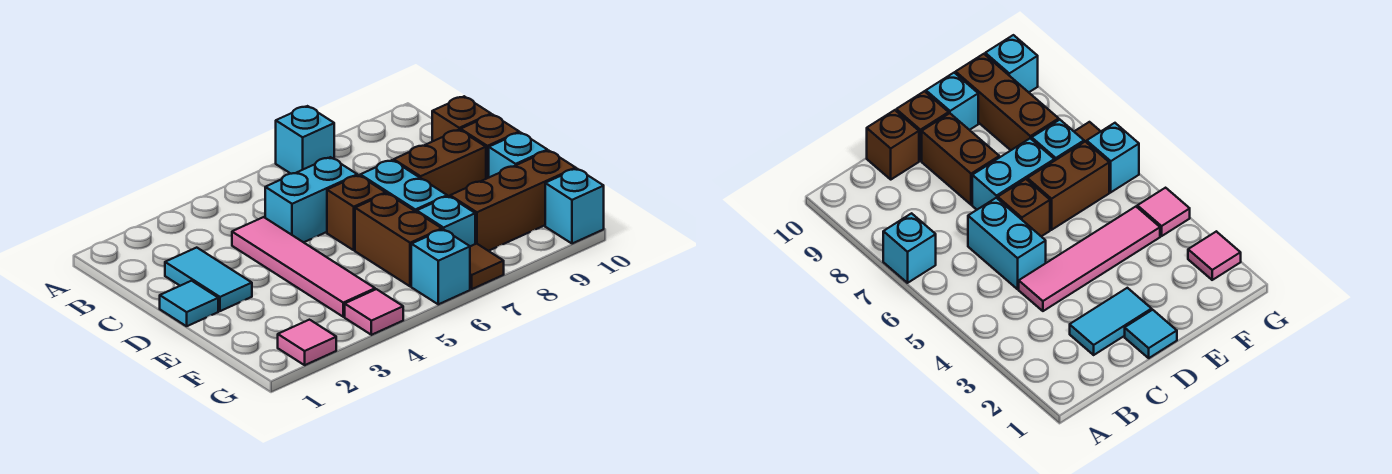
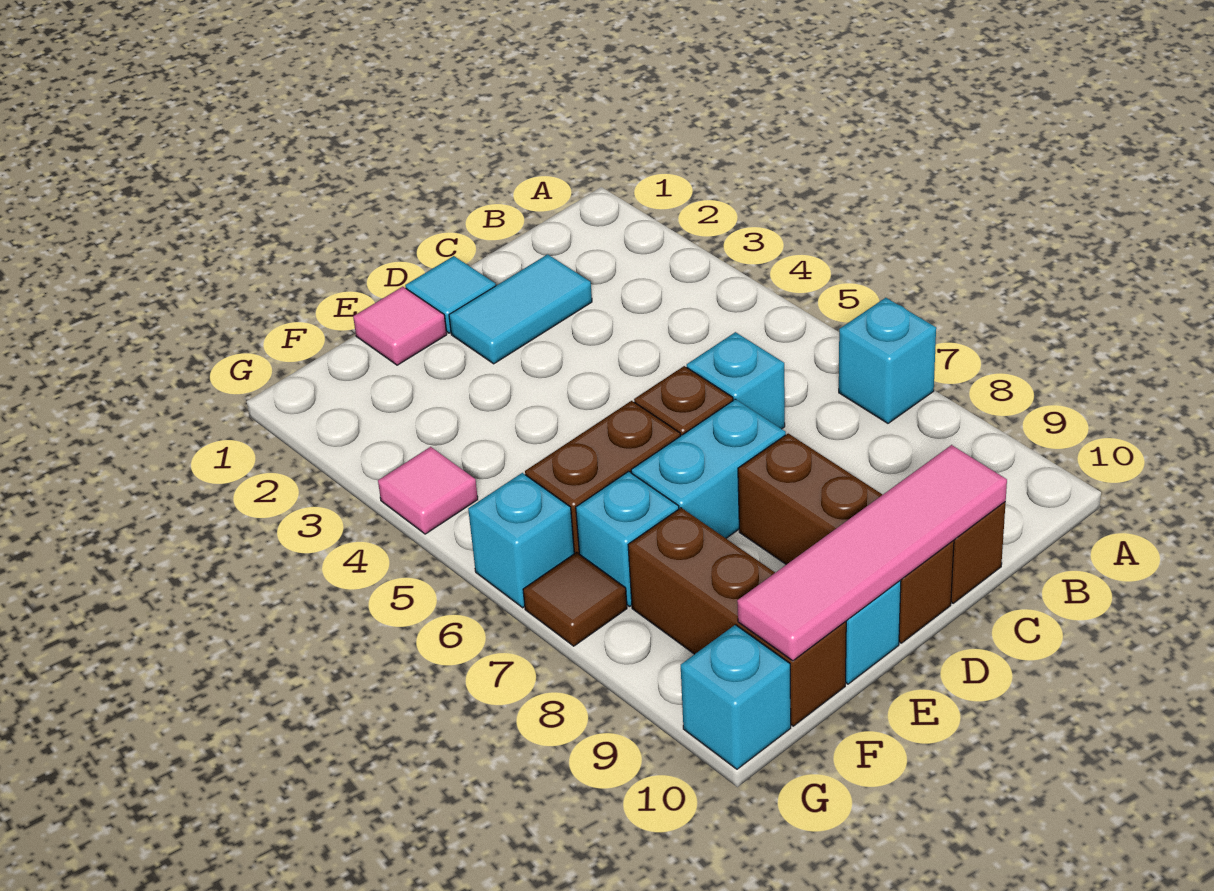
pink 1x4 tile [232,217,375,317] -> pink 1x4 tile moved to [737,445,1007,661]
cyan 1x2 brick [265,157,357,242] -> cyan 1x1 brick [687,332,785,429]
pink 1x1 tile [278,320,336,365] -> pink 1x1 tile moved to [353,287,447,365]

